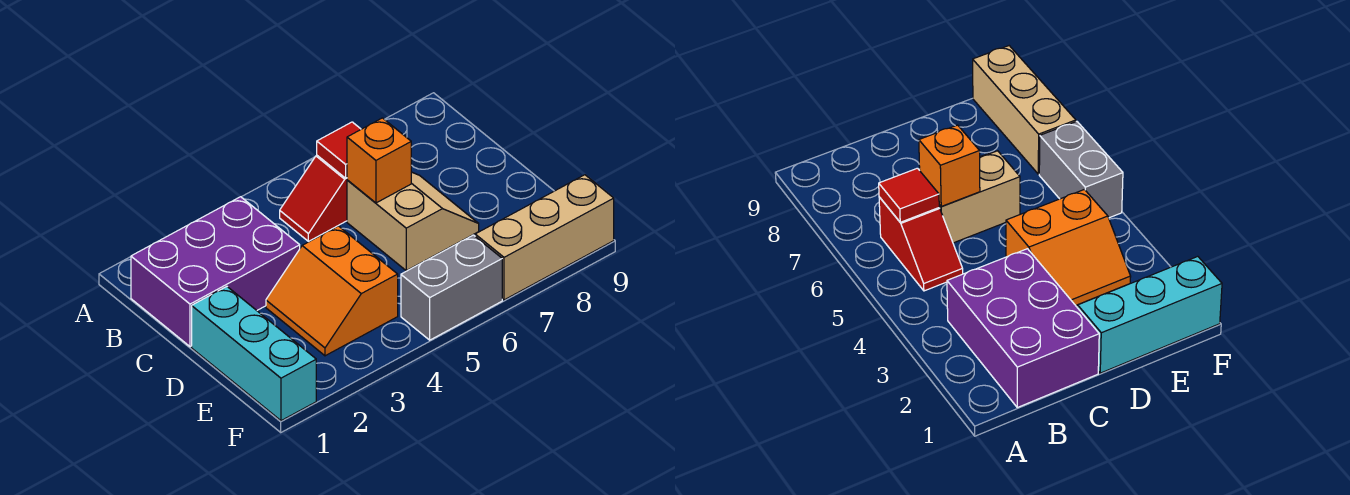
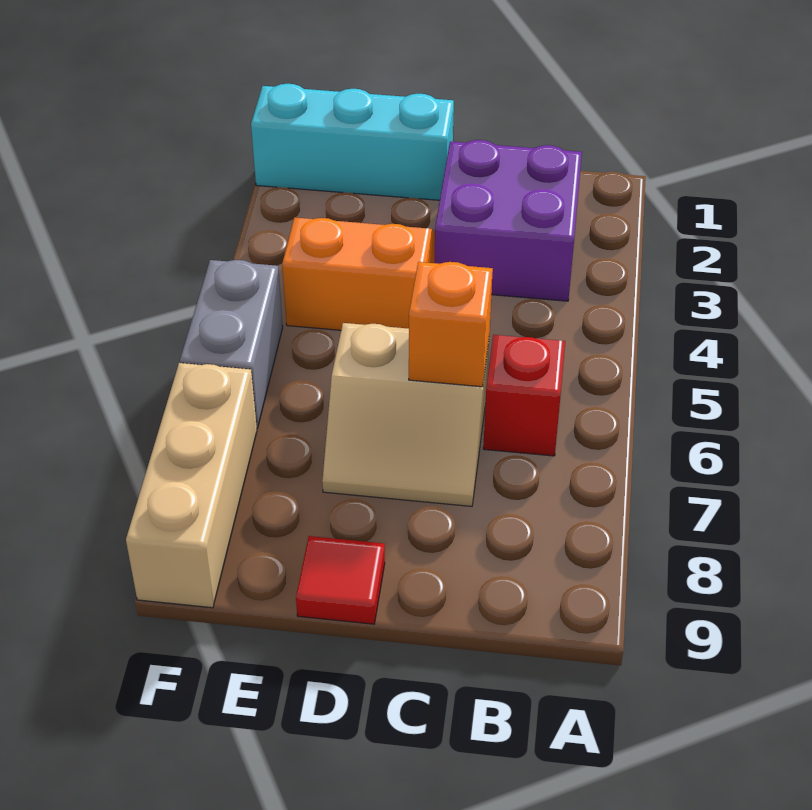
purple 2x3 brick [131,197,300,347] -> purple 2x2 brick [435,140,582,301]
red 1x1 tile [317,122,361,178] -> red 1x1 tile moved to [296,536,385,624]

